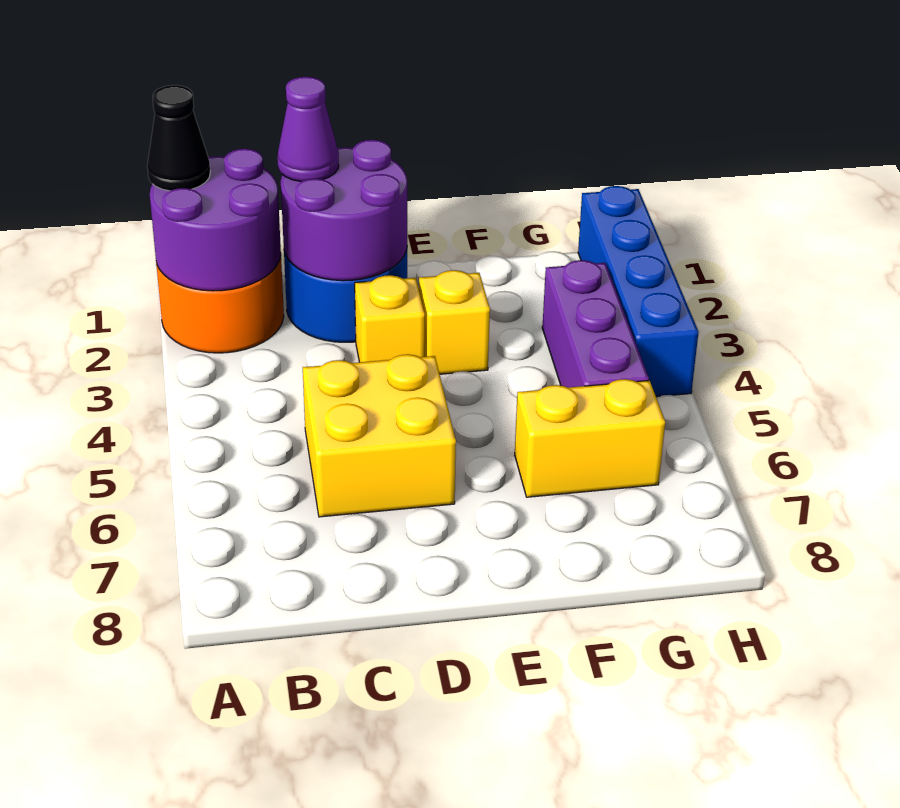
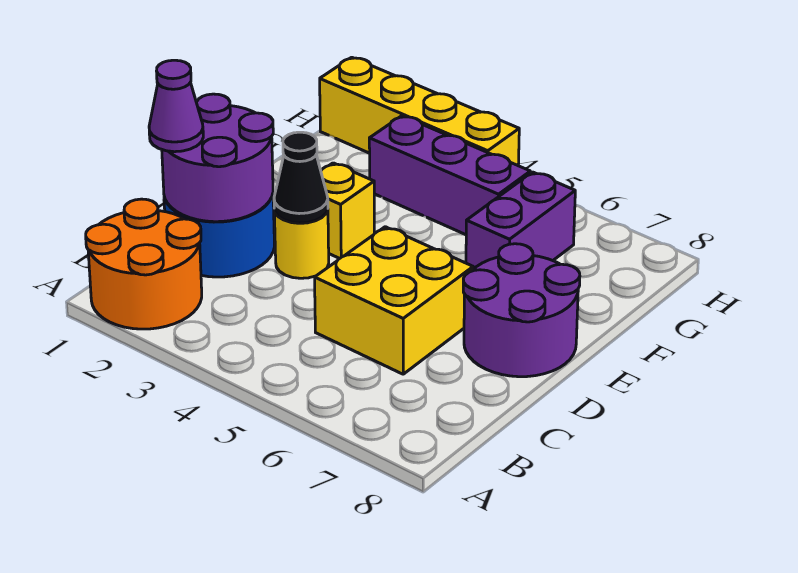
purple 2x2 round brick [150,149,281,291] -> purple 2x2 round brick moved to [463,244,580,377]
black 1x1 cone [147,85,210,191] -> black 1x1 cone moved to [274,132,328,223]
yellow 1x1 brick [355,275,425,362] -> yellow 1x1 round brick [274,209,329,278]
yellow 1x2 brick [515,379,665,497] -> purple 1x2 brick [466,172,575,269]
blue 1x4 brick [578,186,698,397] -> yellow 1x4 brick [320,57,519,165]

